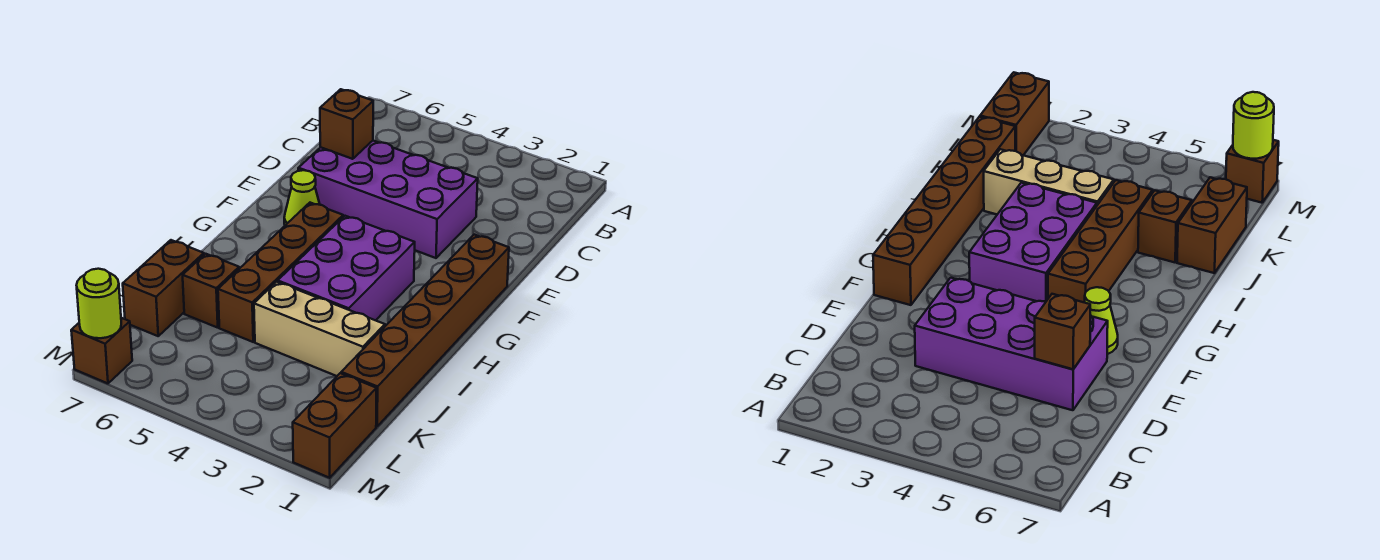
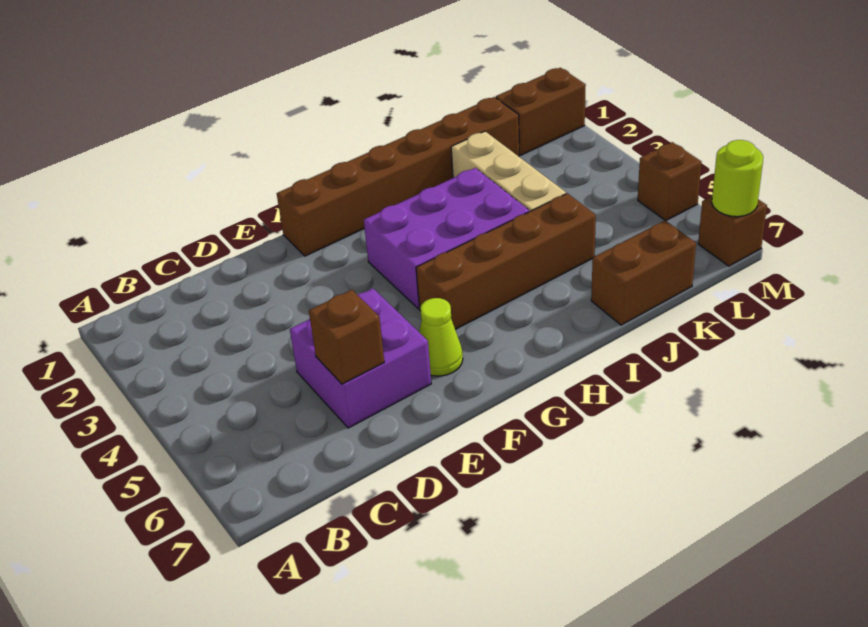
purple 2x4 brick [298,141,478,258] -> purple 2x2 brick [290,288,431,428]
brown 1x1 brick [183,254,239,328] -> brown 1x1 brick moved to [638,142,701,221]

